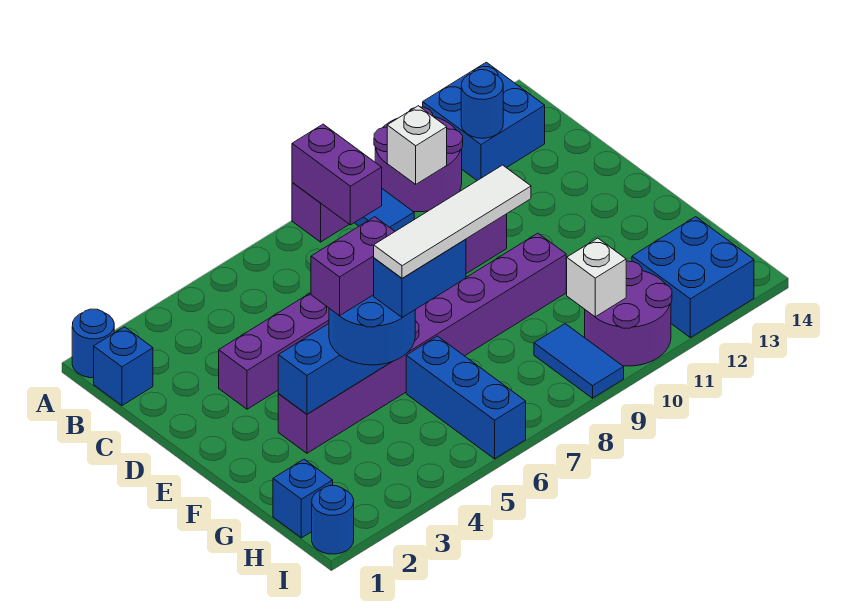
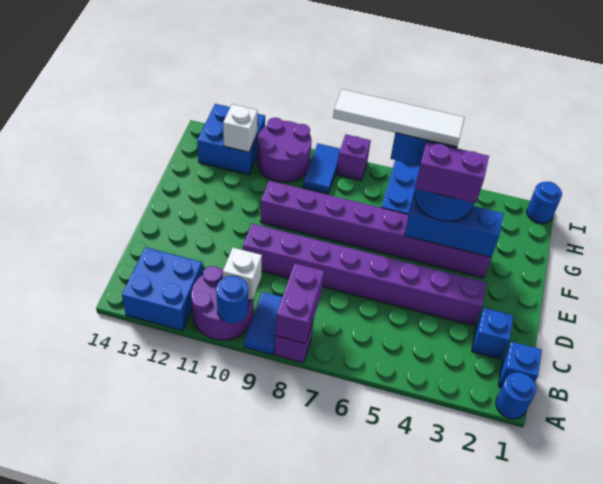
blue 1x1 round brick [461,70,503,138] -> blue 1x1 round brick moved to [216,276,248,323]
blue 1x1 brick [273,459,333,538] -> blue 1x1 brick moved to [472,308,514,359]
white 1x1 brick [566,238,626,317] -> white 1x1 brick moved to [223,104,258,152]
none -> purple 1x1 brick [337,135,371,180]

